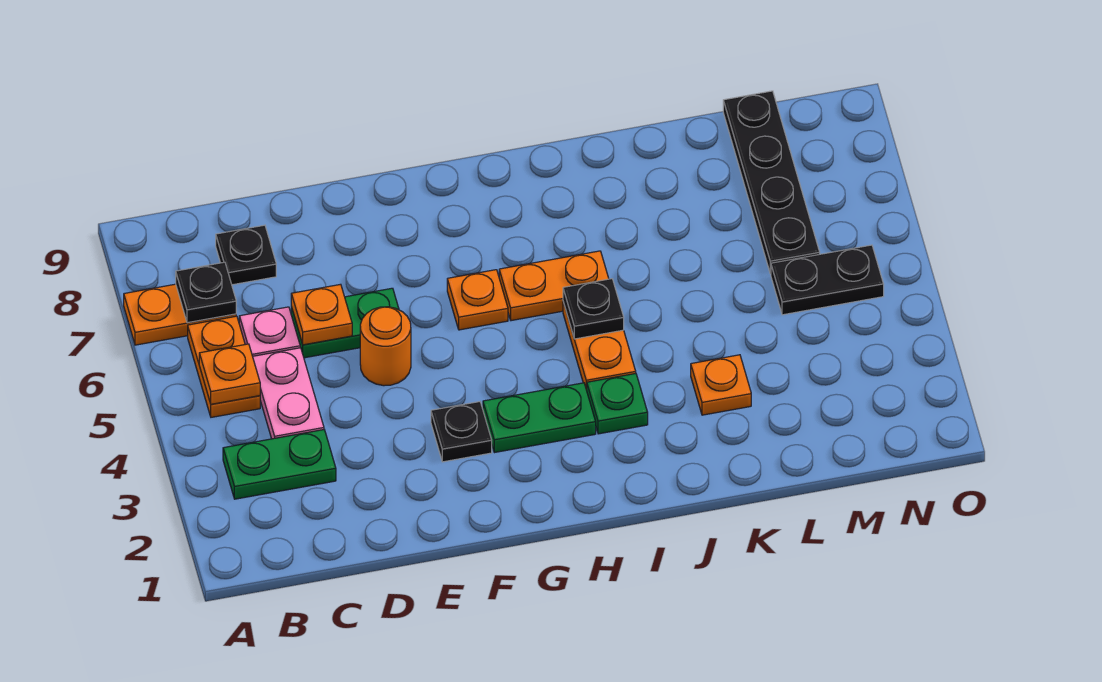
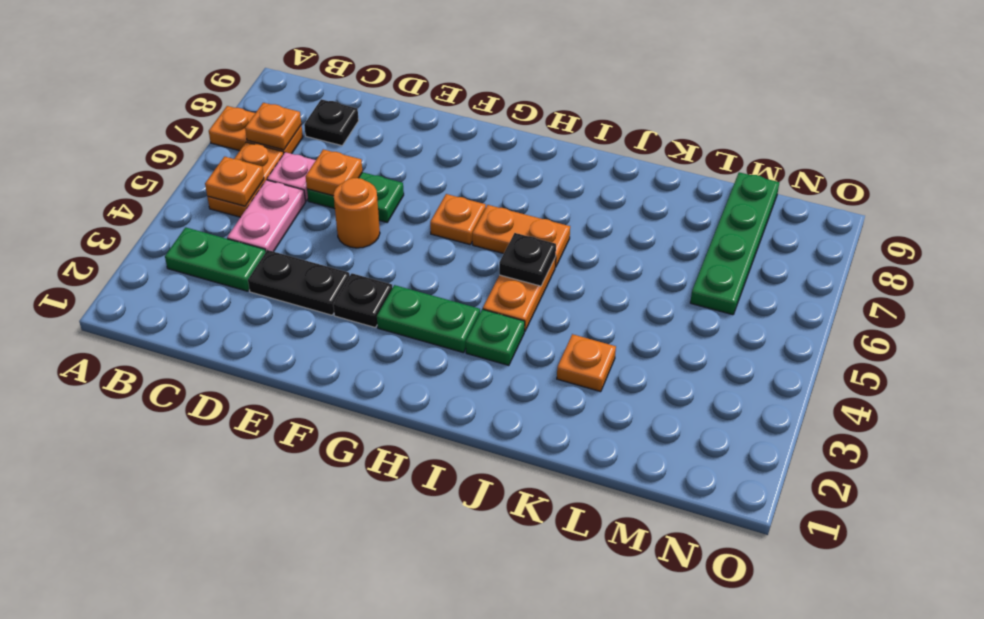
black 1x1 plate [176,262,236,323] -> orange 1x1 plate [245,103,301,150]
black 1x2 plate [771,245,884,315] -> black 1x2 plate moved to [248,250,350,315]
black 1x4 plate [723,91,820,274] -> green 1x4 plate [690,172,779,315]

